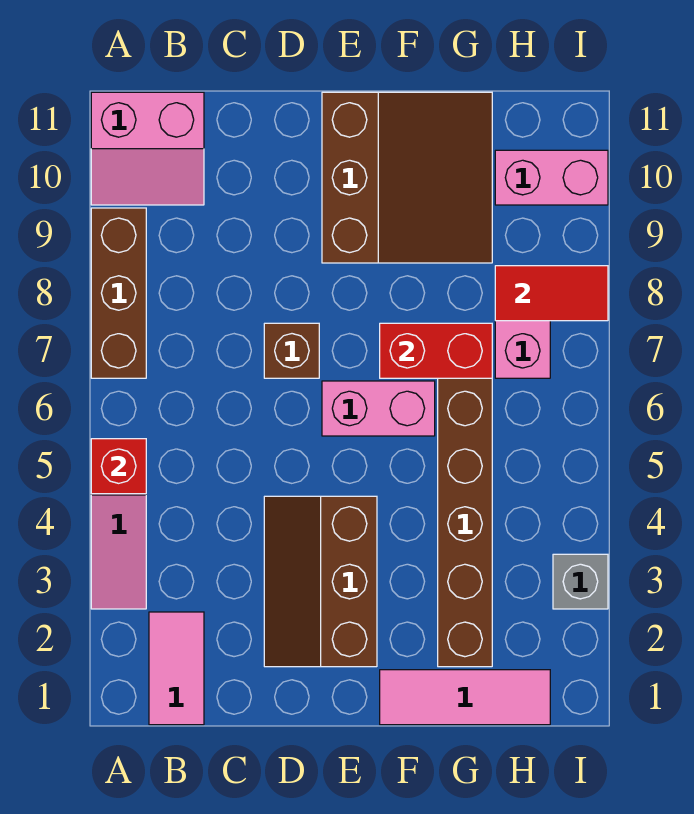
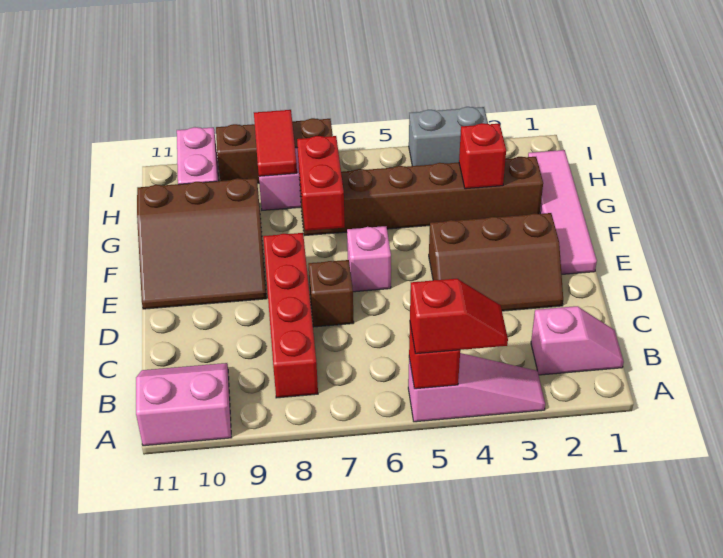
none -> red 1x2 slope [410,279,508,354]
brown 1x3 brick [91,208,146,378] -> brown 1x3 brick moved to [216,118,333,183]
pink 2x2 slope [91,92,204,205] -> pink 2x2 slope turned to [136,363,231,446]
pink 1x2 tile [149,612,204,725] -> pink 1x2 slope [531,306,624,375]
none -> red 1x4 brick [263,233,318,398]
pink 1x2 brick [322,381,435,436] -> pink 1x1 brick [347,226,391,292]
brown 3x3 slope [322,92,492,263] -> brown 3x3 slope turned to [137,178,267,309]
pink 1x3 tile [380,670,550,725] -> pink 1x4 tile [528,150,597,274]
none -> red 1x1 brick [459,123,506,189]
grey 1x1 brick [553,554,608,609] -> grey 1x2 brick [409,107,488,166]

